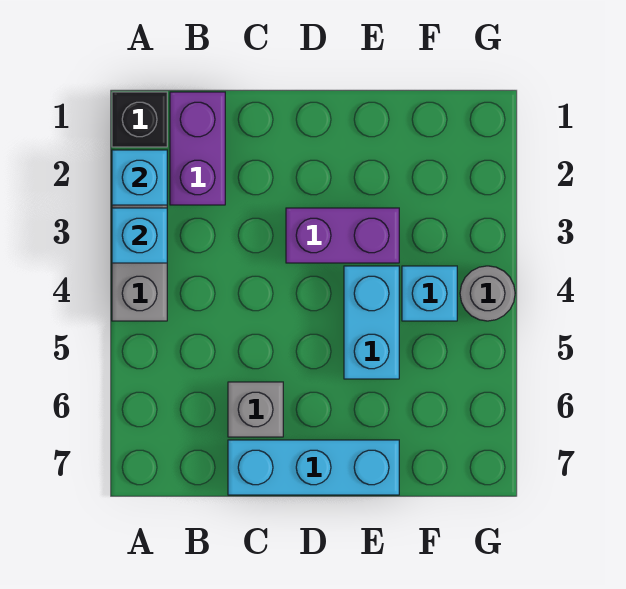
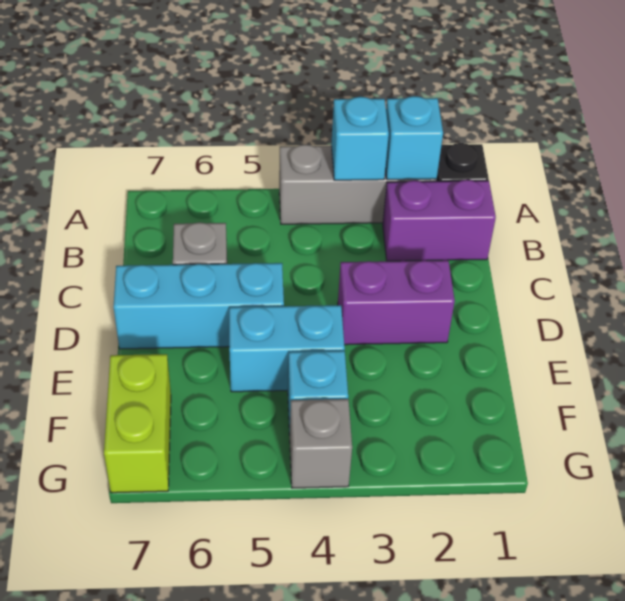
cyan 1x3 brick [228,440,399,495] -> cyan 1x3 brick turned to [114,263,284,349]
purple 1x2 brick [286,208,399,263] -> purple 1x2 brick turned to [338,260,455,345]
none -> lime 1x2 brick [104,354,171,493]
grey 1x1 round brick [460,266,515,321] -> grey 1x1 brick [290,399,352,488]

